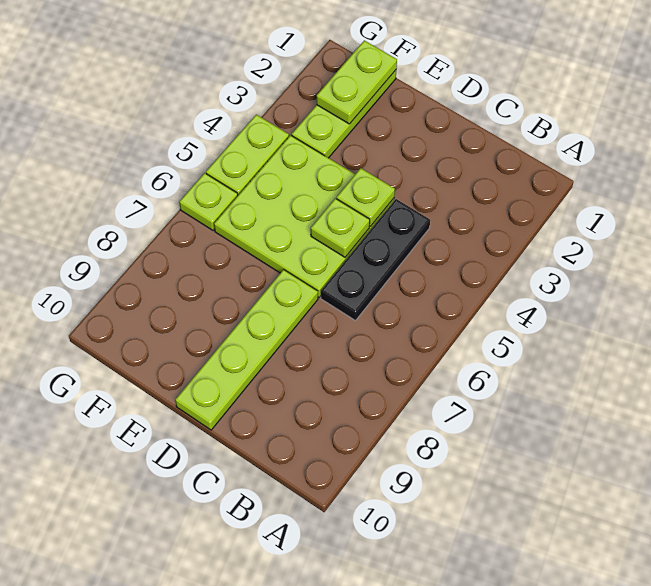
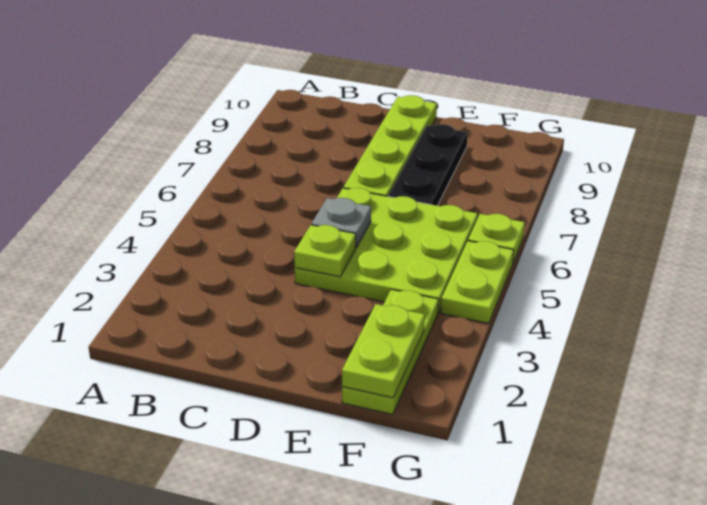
black 1x3 plate [321,199,430,321] -> black 1x3 plate moved to [388,124,468,206]
lime 1x1 plate [311,198,370,257] -> grey 1x1 plate [311,198,371,248]

